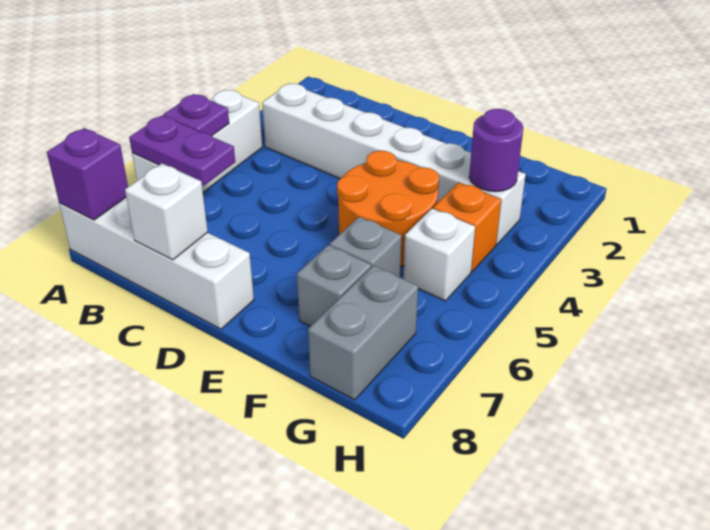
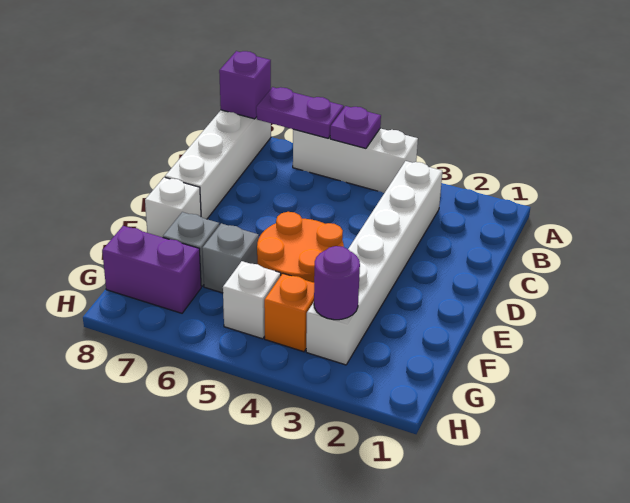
purple 1x2 plate [129,115,235,185] -> purple 1x2 plate turned to [256,87,344,138]
white 1x1 brick [125,163,208,260] -> white 1x1 brick moved to [145,177,201,237]
grey 1x2 brick [308,266,418,400] -> purple 1x2 brick [102,226,201,313]

